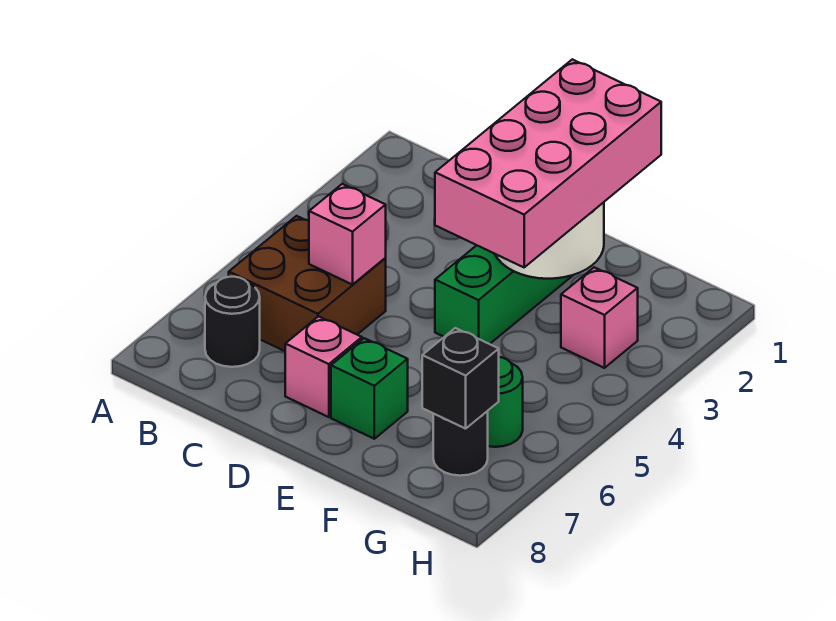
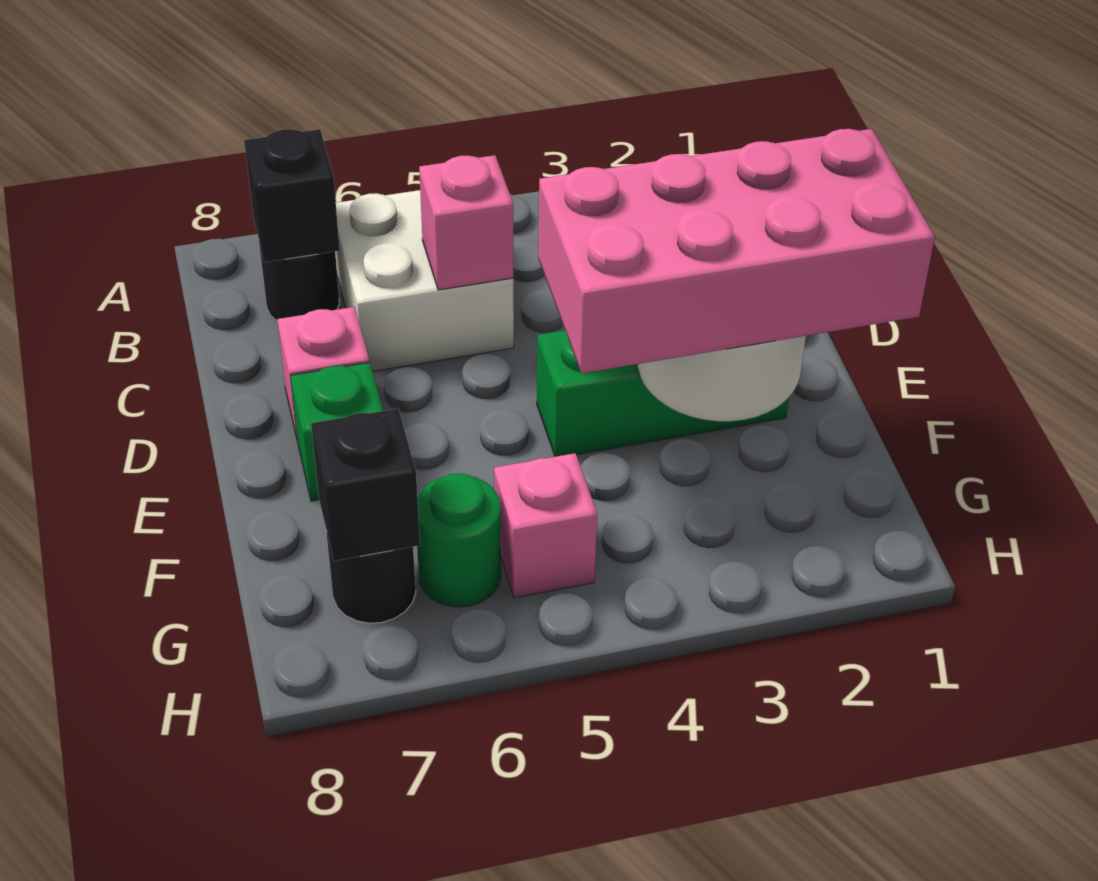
brown 2x2 brick [229,216,386,351] -> white 2x2 brick [335,190,514,371]
none -> black 1x1 brick [244,129,340,262]
pink 1x1 brick [561,267,638,368] -> pink 1x1 brick moved to [494,453,597,598]

